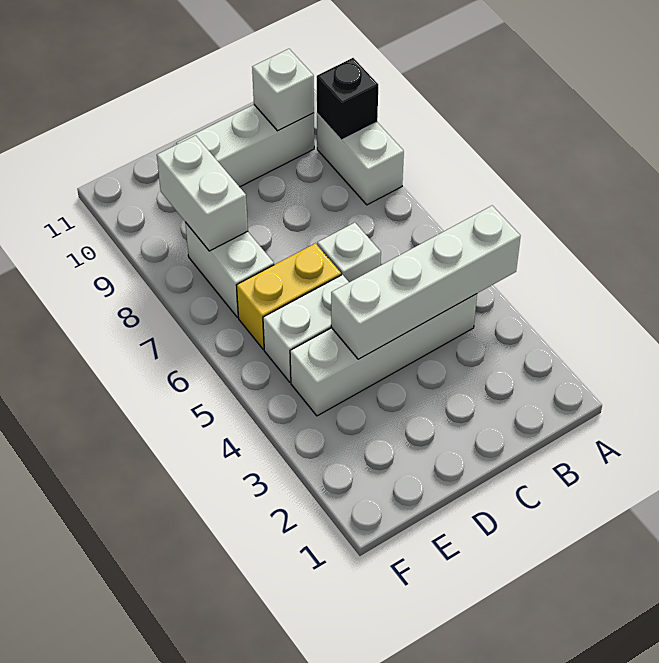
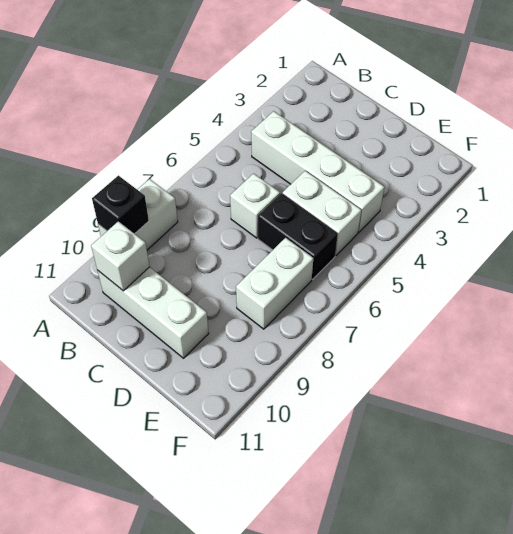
white 1x4 brick [331,206,520,359] -> none
yellow 1x2 brick [236,243,341,349] -> black 1x2 brick [258,193,338,279]
white 1x2 brick [157,136,248,251] -> none

